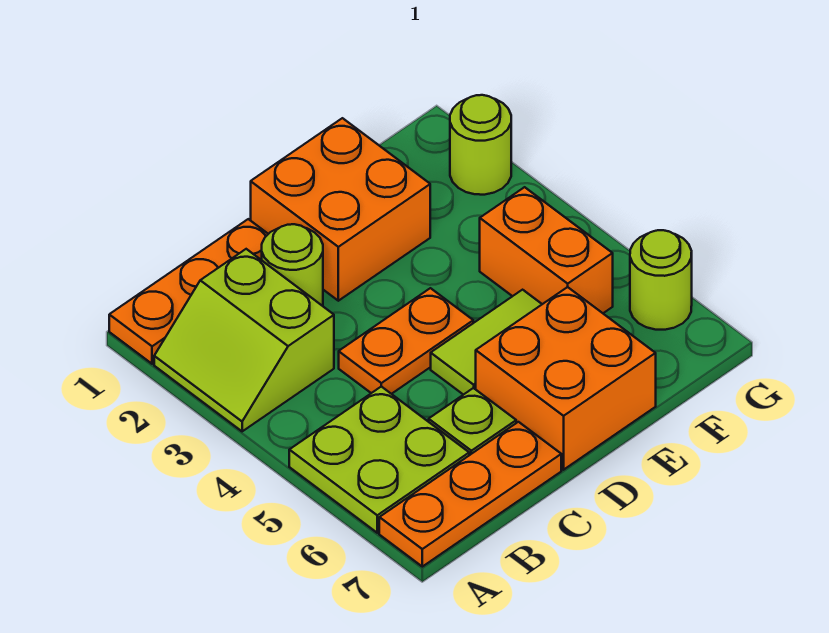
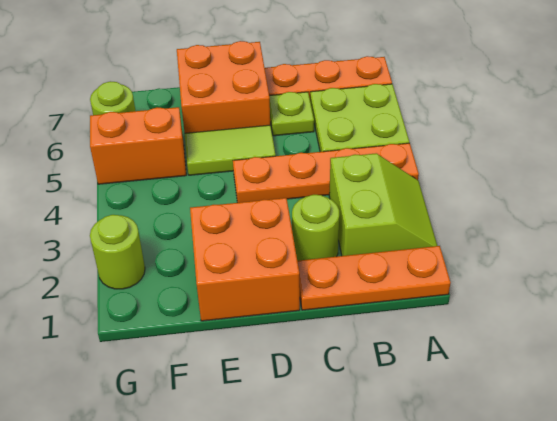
orange 1x2 plate [339,288,473,394] -> orange 1x4 plate [233,143,419,203]
orange 1x2 brick [480,187,613,313] -> orange 1x2 brick turned to [90,107,186,184]

